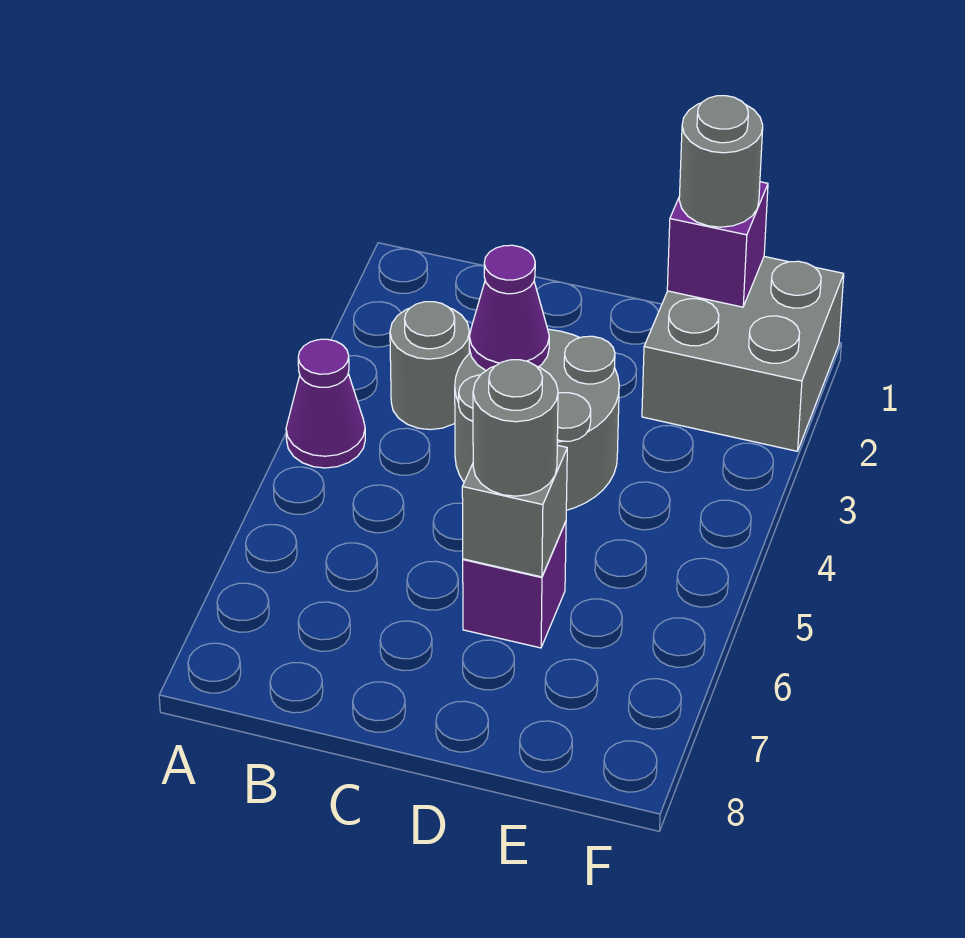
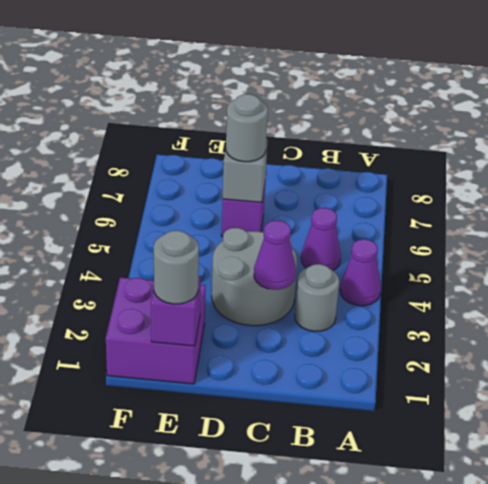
none -> purple 1x1 cone [301,208,341,270]
grey 2x2 brick [642,257,844,451] -> purple 2x2 brick [106,277,205,384]

